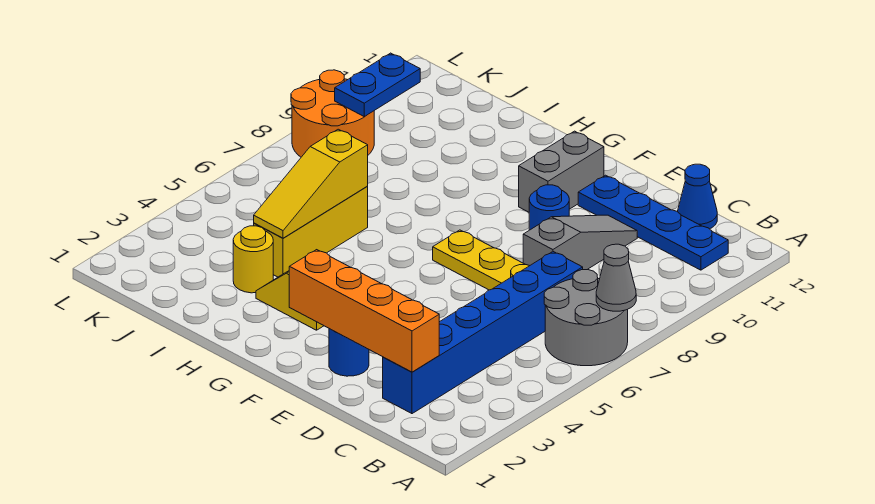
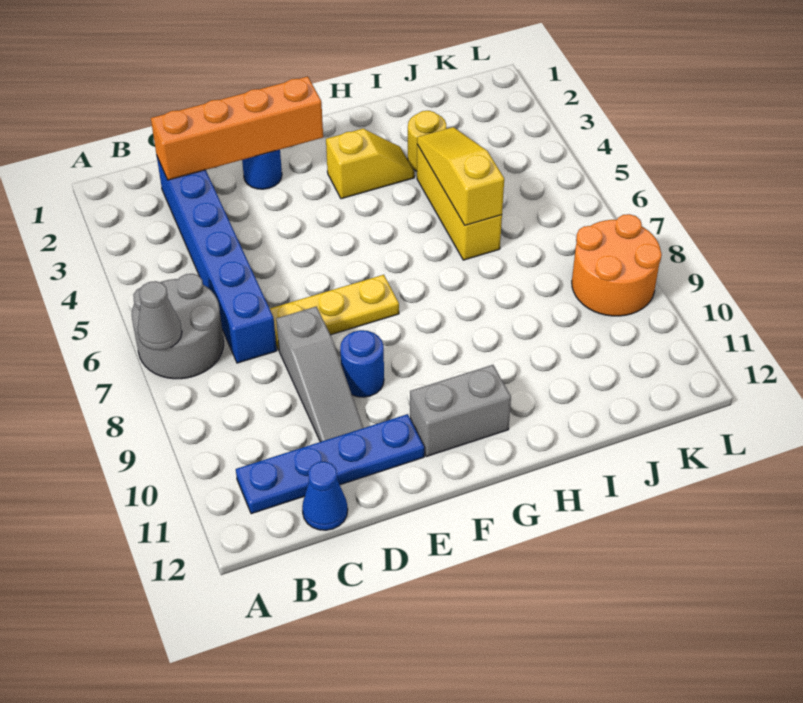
grey 1x2 brick [519,131,604,212] -> grey 1x2 brick turned to [410,365,511,457]
blue 1x2 plate [335,53,420,117] -> none

